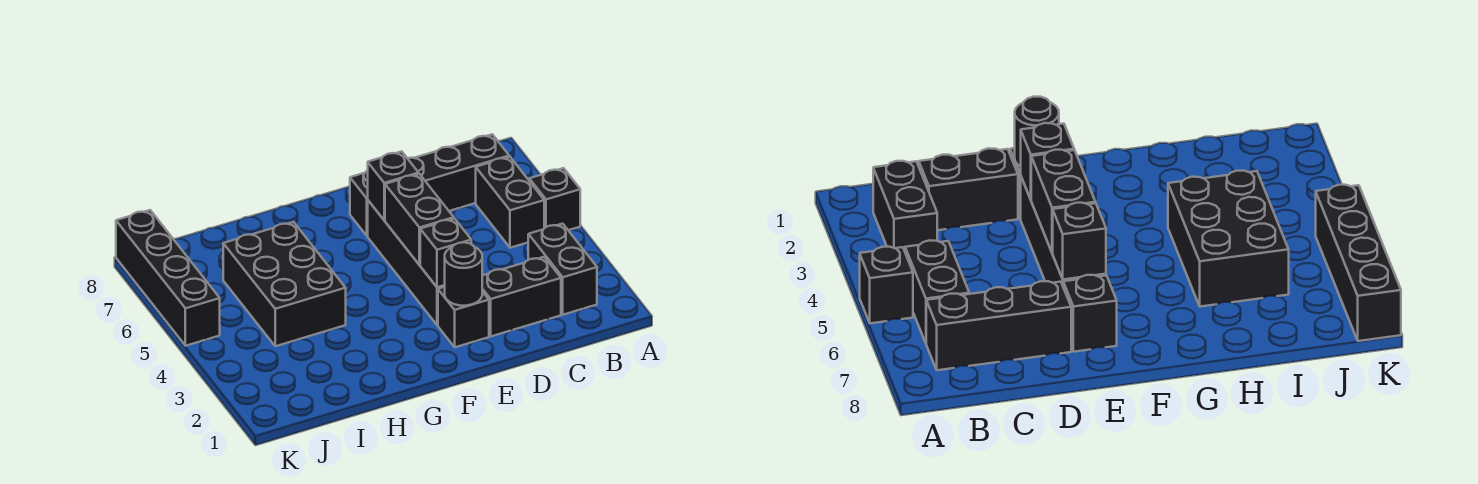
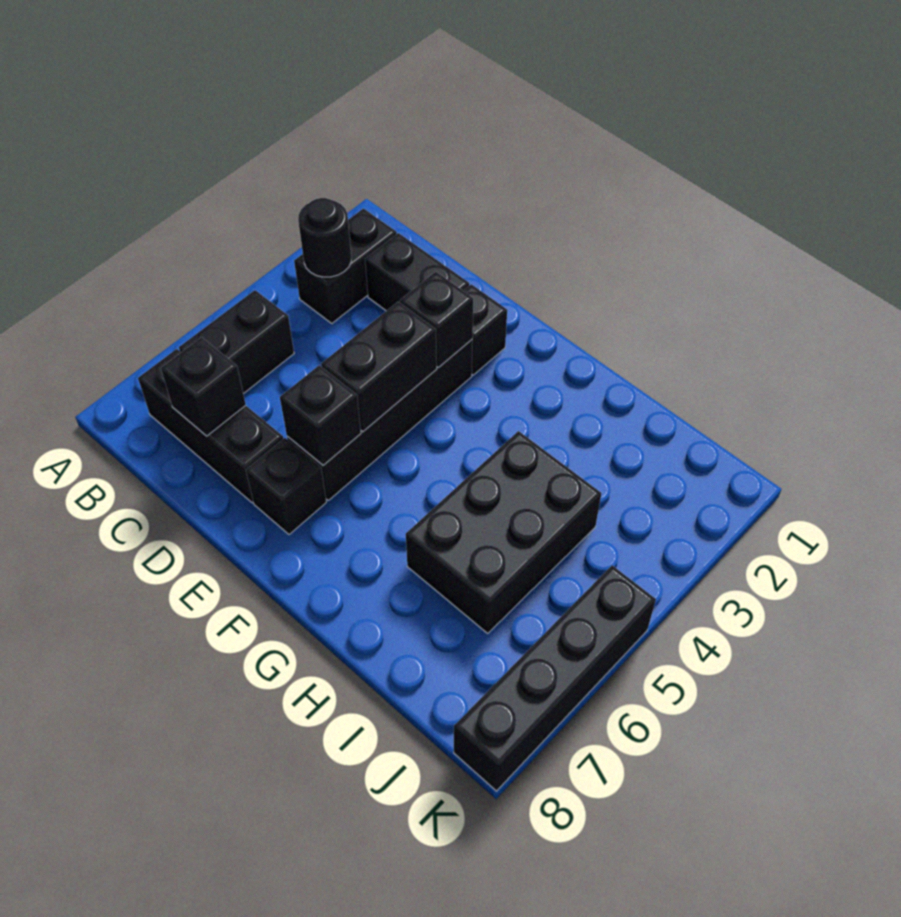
black 1x1 brick [529,168,580,230] -> black 1x1 brick moved to [161,337,246,436]
black 1x1 round brick [445,242,482,306] -> black 1x1 round brick moved to [298,198,351,277]

